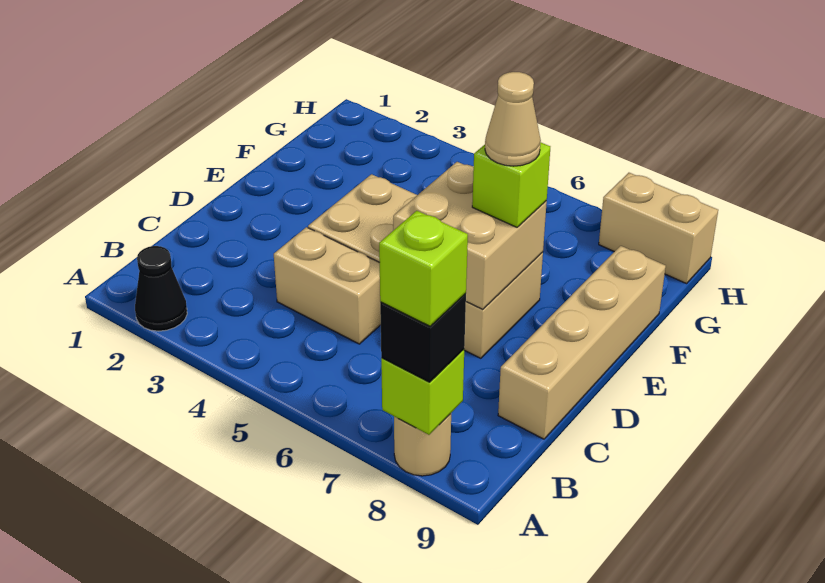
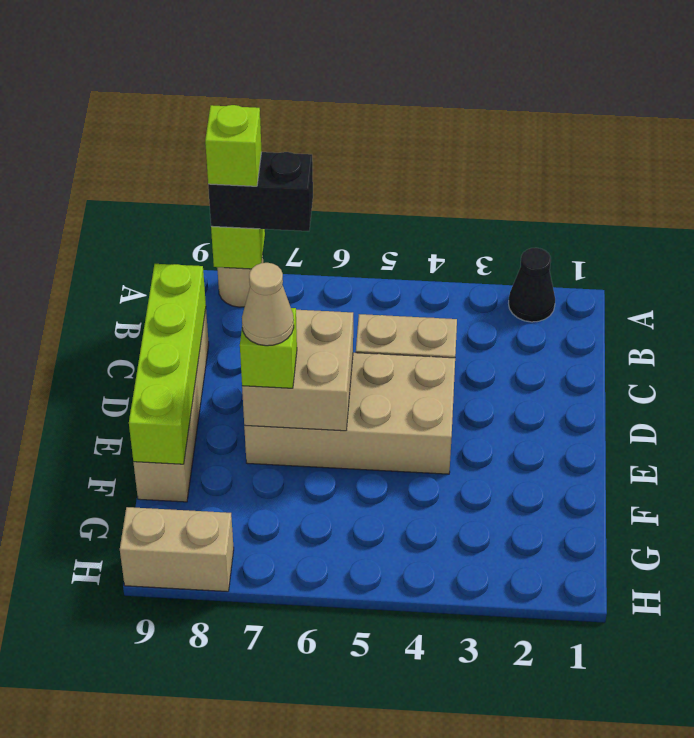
black 1x1 brick [380,293,466,382] -> black 1x2 brick [208,152,313,231]
none -> lime 1x4 brick [129,264,206,464]

